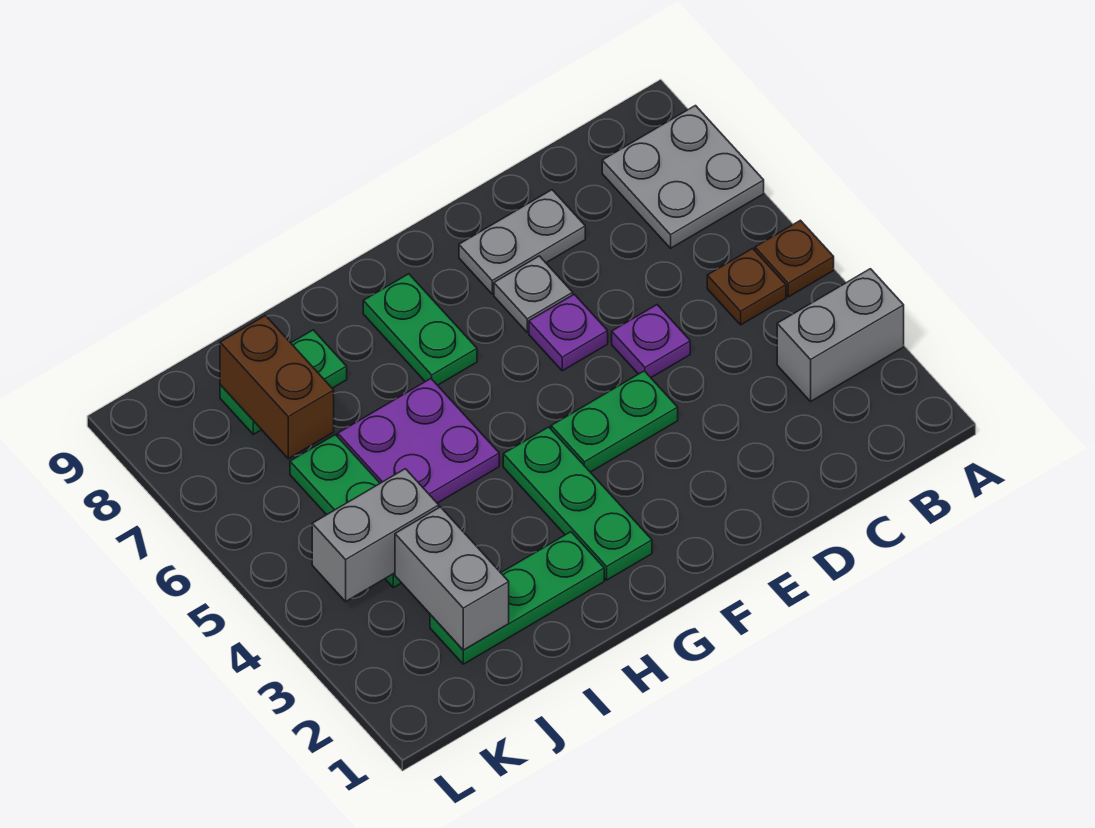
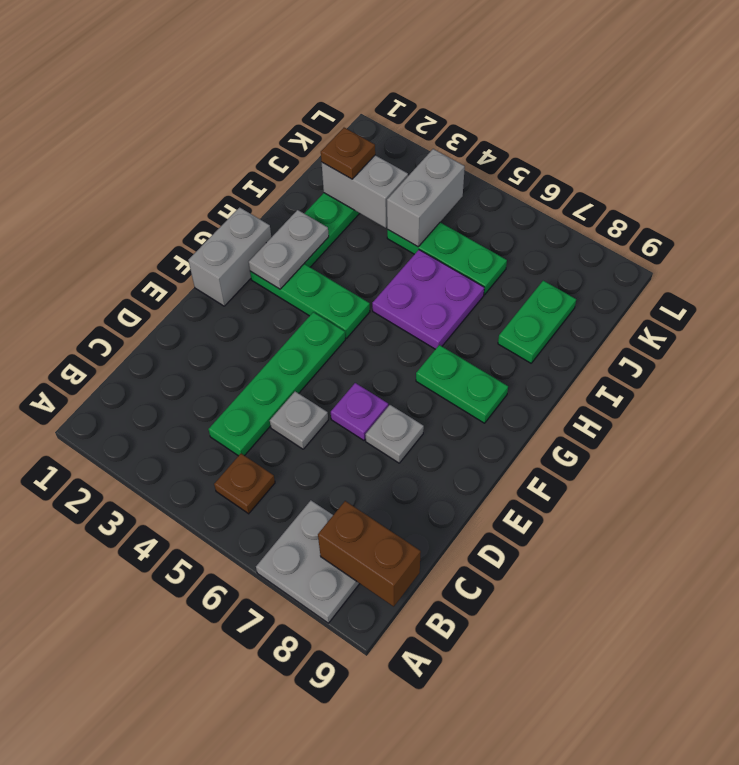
grey 1x2 brick [777,269,904,401] -> grey 1x2 brick moved to [188,207,271,306]
brown 1x1 plate [755,220,834,297] -> brown 1x1 plate moved to [321,128,375,179]
purple 1x1 plate [612,305,690,377] -> grey 1x1 plate [270,391,328,449]
grey 1x2 plate [459,190,585,294] -> grey 1x2 plate moved to [249,210,329,289]
green 1x2 plate [551,371,678,472] -> green 1x4 plate [208,312,345,456]
brown 1x2 brick [220,316,334,459] -> brown 1x2 brick moved to [318,501,421,606]

